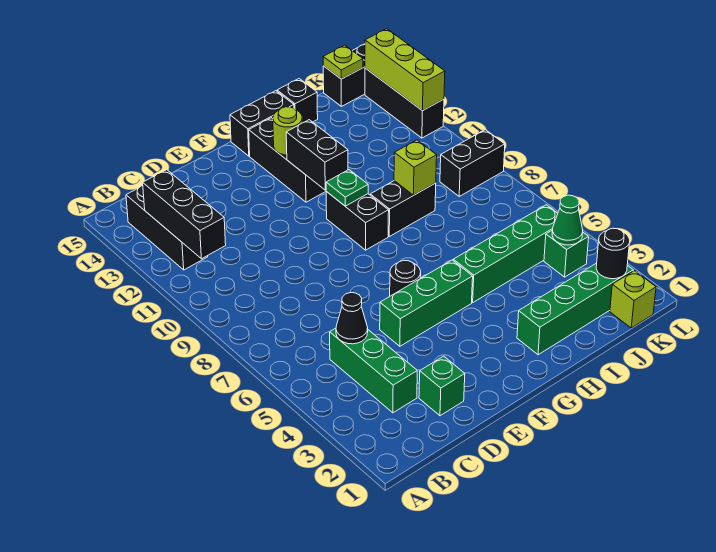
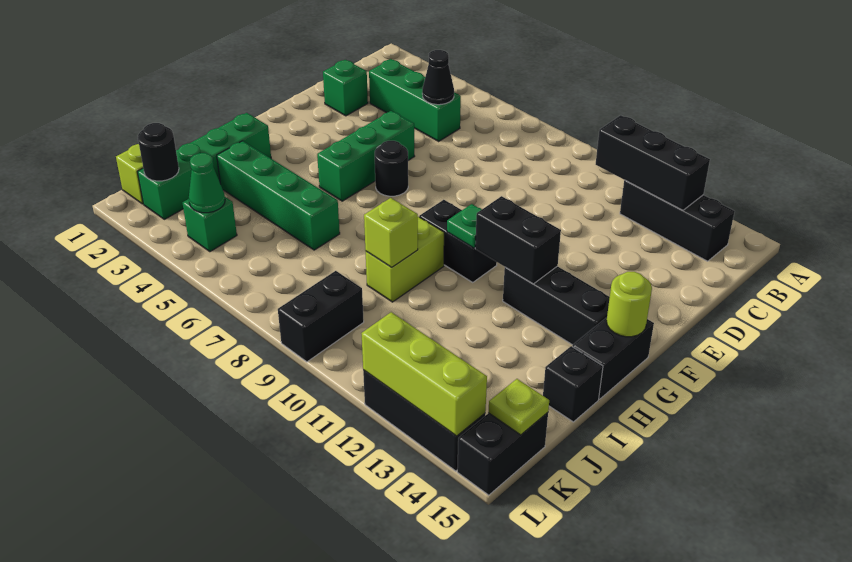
lime 1x1 round brick [273,107,302,155] -> lime 1x1 round brick moved to [607,272,652,337]
green 1x4 brick [453,205,558,303] -> green 1x4 brick turned to [217,141,340,250]
black 1x2 brick [370,181,436,236] -> lime 1x2 brick [366,217,444,302]

